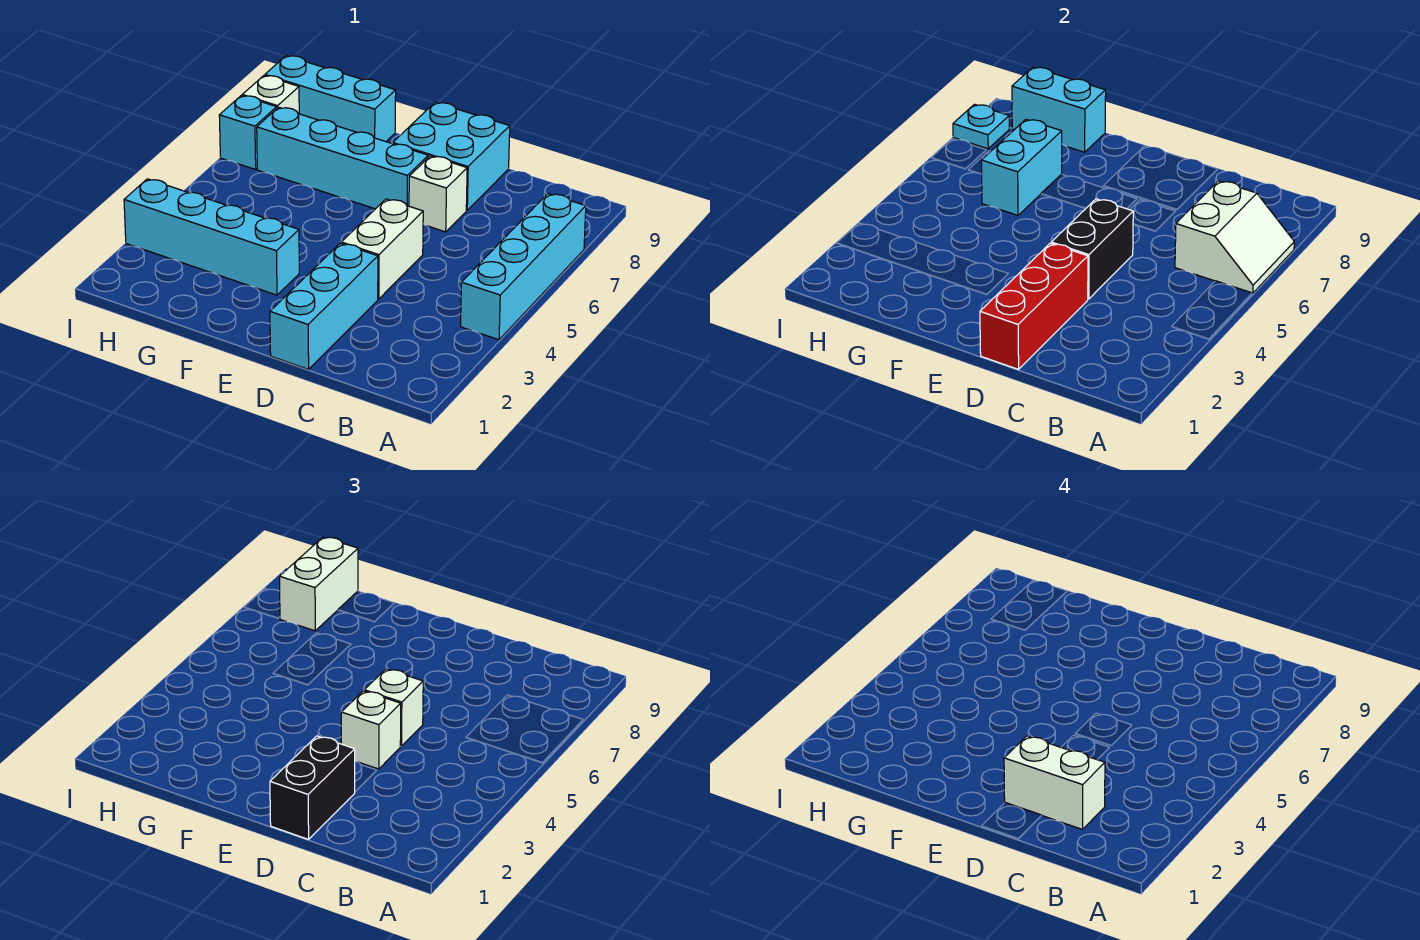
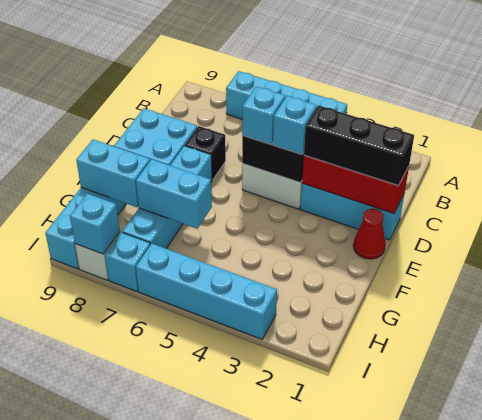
white 2x2 slope [1175,181,1294,293] -> none
white 1x2 brick [1004,736,1105,830] -> none
black 1x2 brick [270,736,355,839] -> black 1x3 brick [304,105,414,186]
white 1x1 brick [341,691,401,769] -> cyan 1x1 brick [273,96,317,154]
white 1x1 brick [364,669,423,746] -> cyan 1x1 brick [242,86,285,144]
white 1x1 brick [409,156,467,232] -> black 1x1 brick [185,126,226,180]
none -> red 1x1 cone [353,209,386,259]
cyan 1x4 brick [124,179,299,295] -> cyan 1x4 brick turned to [136,244,277,339]
cyan 1x2 brick [1012,67,1106,152] -> cyan 1x2 brick turned to [76,139,150,207]
white 1x2 brick [279,537,358,631] -> none
cyan 1x1 plate [953,104,1009,149] -> cyan 1x1 brick [70,194,120,254]

